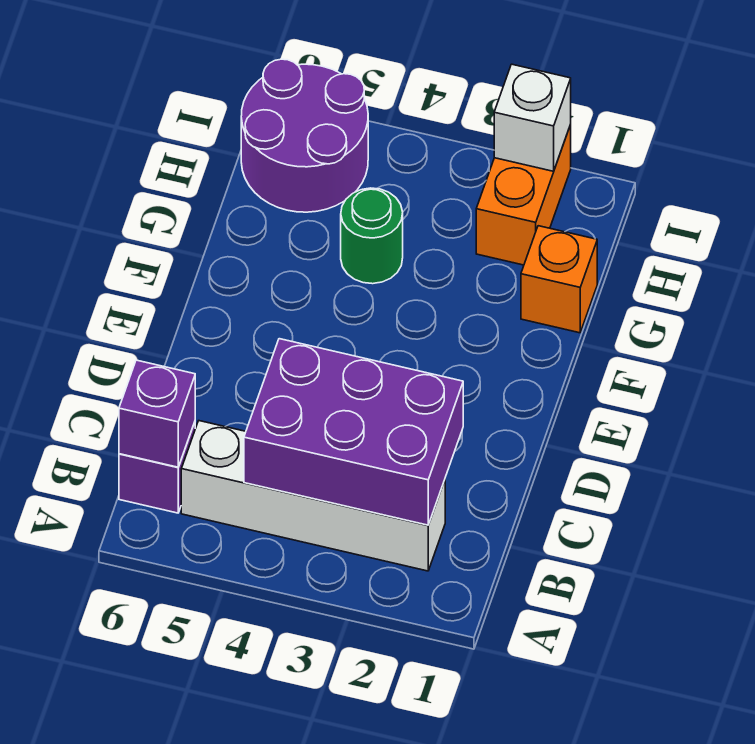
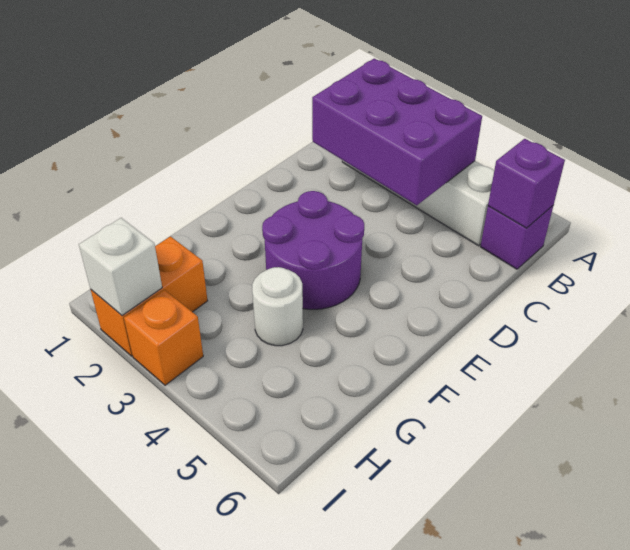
orange 1x1 brick [521,226,597,333] -> orange 1x1 brick moved to [124,290,203,385]
green 1x1 round brick [341,188,403,284] -> white 1x1 round brick [252,267,303,346]
purple 2x2 round brick [241,59,368,212] -> purple 2x2 round brick moved to [262,191,364,309]

